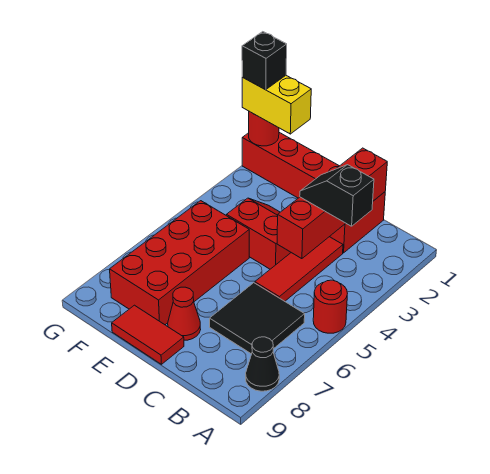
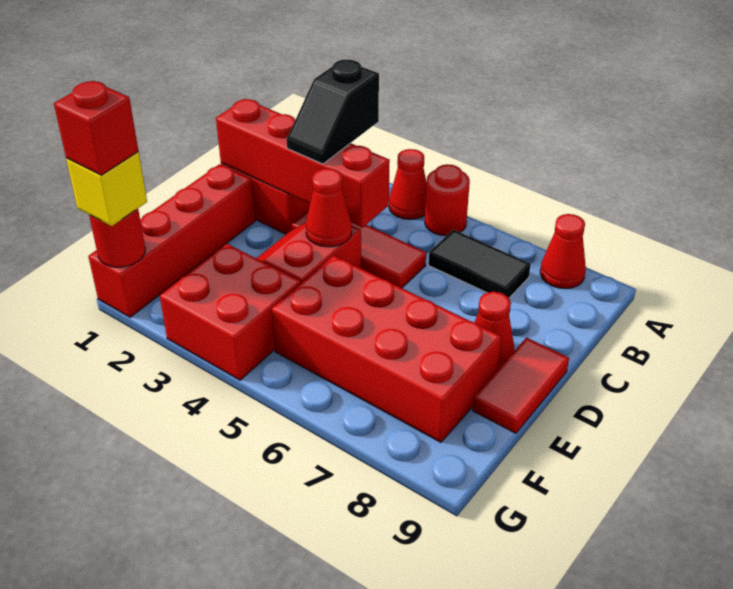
none -> red 1x1 cone [389,149,426,219]
black 1x1 cone [246,337,279,391] -> red 1x1 cone [540,214,586,289]
black 2x2 tile [210,283,305,354] -> black 1x2 tile [429,230,531,298]
none -> red 1x1 cone [306,169,352,247]
yellow 1x2 brick [242,76,311,134] -> yellow 1x1 brick [66,152,147,226]
none -> red 2x2 brick [160,244,301,380]
black 1x1 brick [242,32,287,90] -> red 1x1 brick [54,81,138,175]

